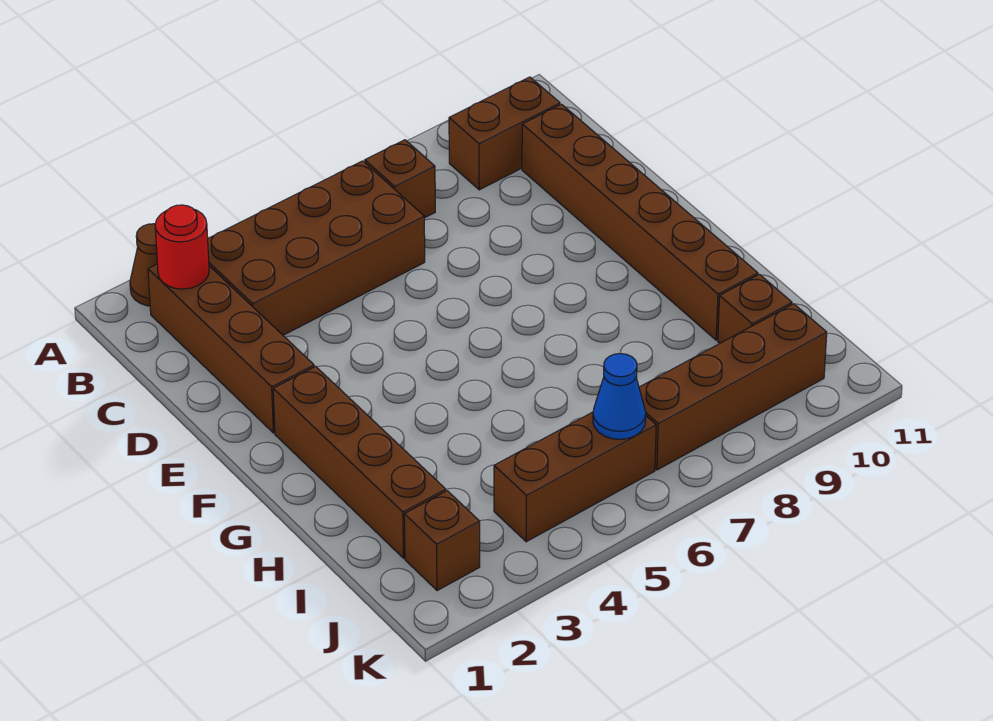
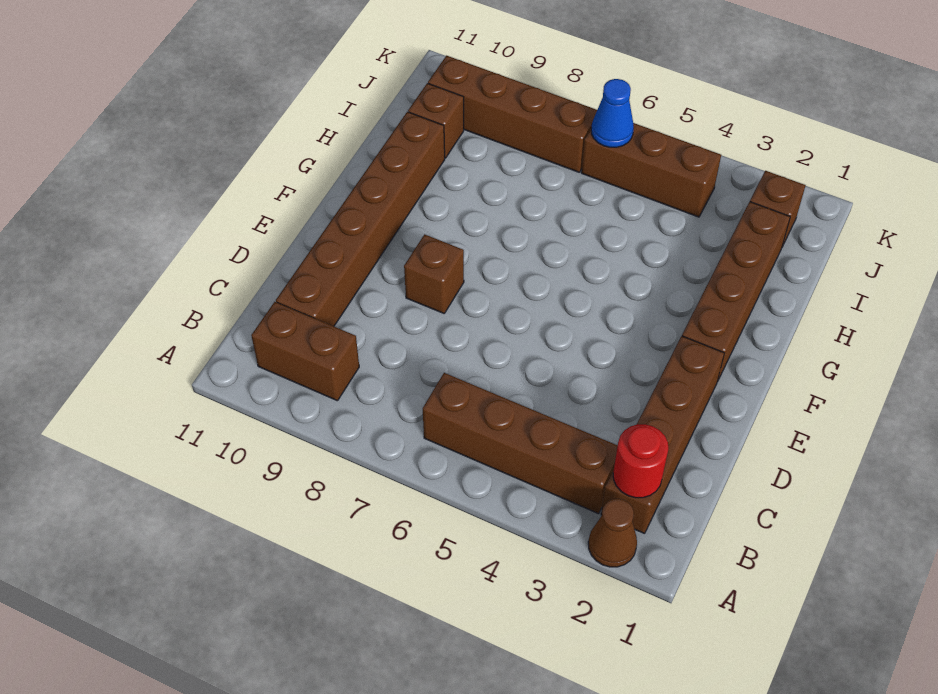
brown 2x4 brick [208,161,425,335] -> brown 1x4 brick [423,373,618,514]
brown 1x1 brick [365,140,435,218] -> brown 1x1 brick moved to [404,234,464,313]

